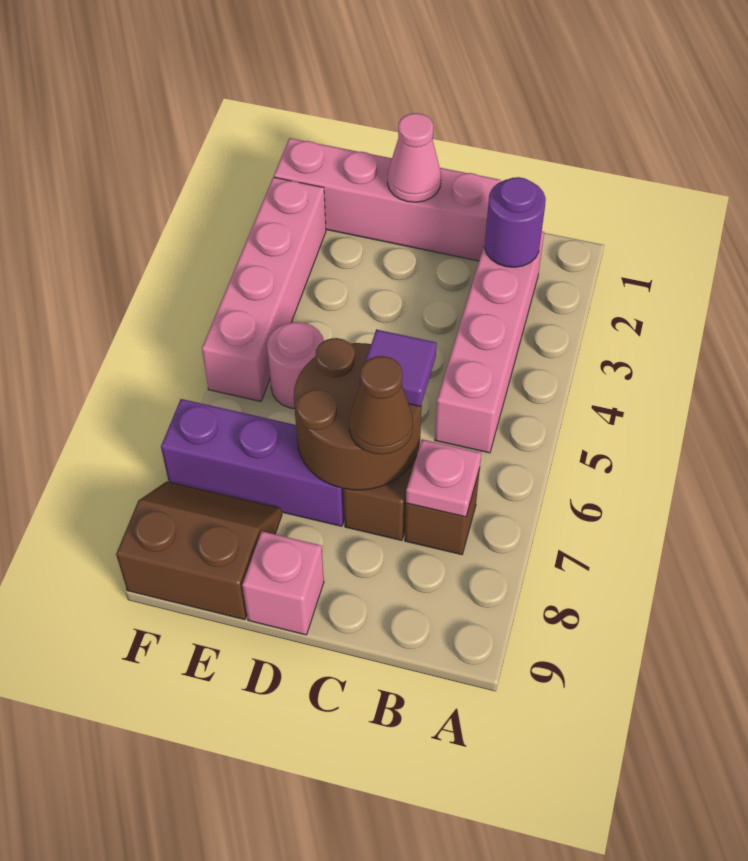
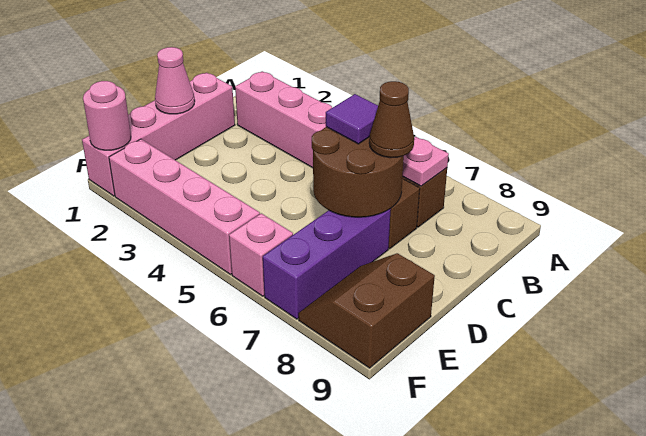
purple 1x1 round brick [485,177,546,267] -> none
pink 1x1 brick [242,531,324,635] -> pink 1x1 brick moved to [229,213,293,296]
pink 1x1 round brick [267,322,324,409] -> pink 1x1 round brick moved to [83,81,131,150]

